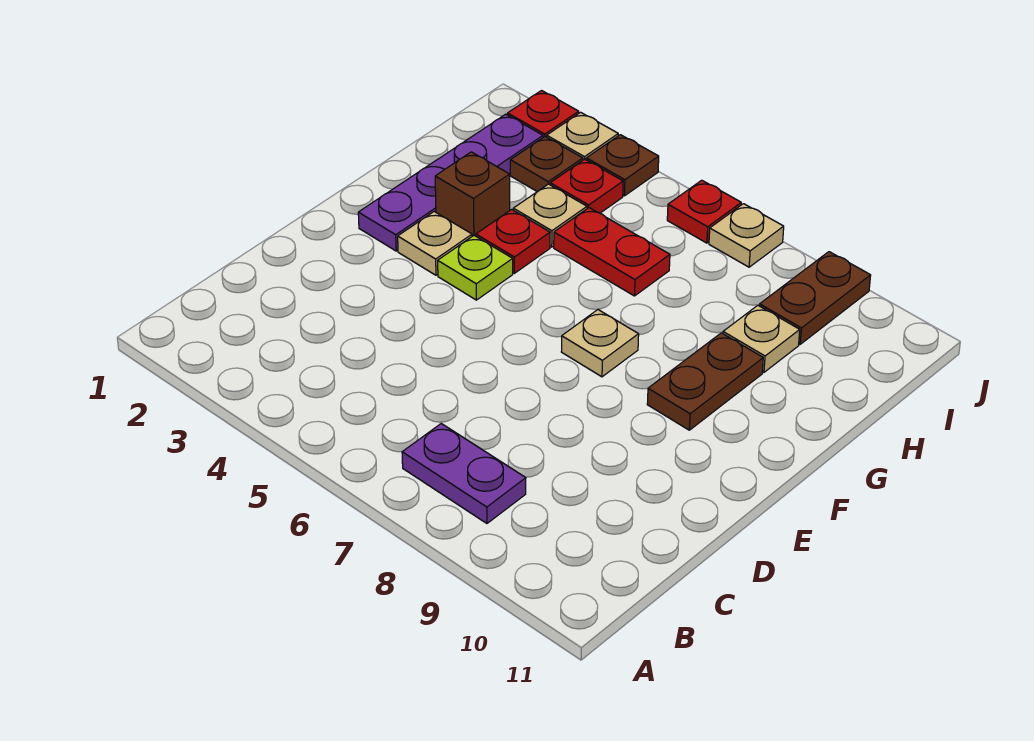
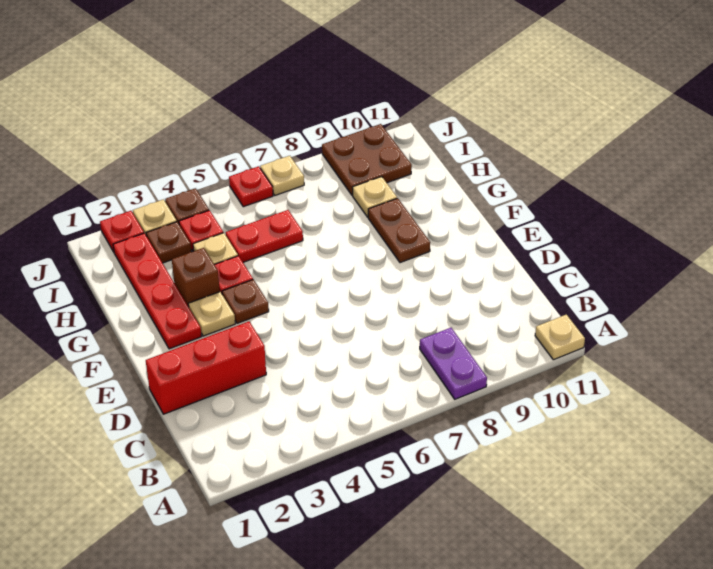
purple 1x2 plate [402,424,526,523] -> purple 1x2 plate turned to [420,328,487,399]
none -> red 1x3 brick [146,322,266,414]
purple 1x4 plate [358,114,543,251] -> red 1x4 plate [113,233,202,349]
lime 1x1 plate [438,236,513,300] -> brown 1x1 plate [222,279,269,323]
tan 1x1 plate [561,310,639,377] -> tan 1x1 plate moved to [535,315,585,360]
brown 1x2 plate [759,252,871,344] -> brown 2x2 plate [322,124,412,195]

